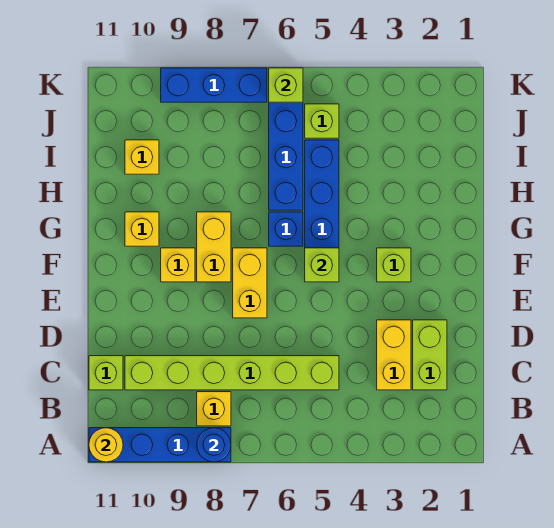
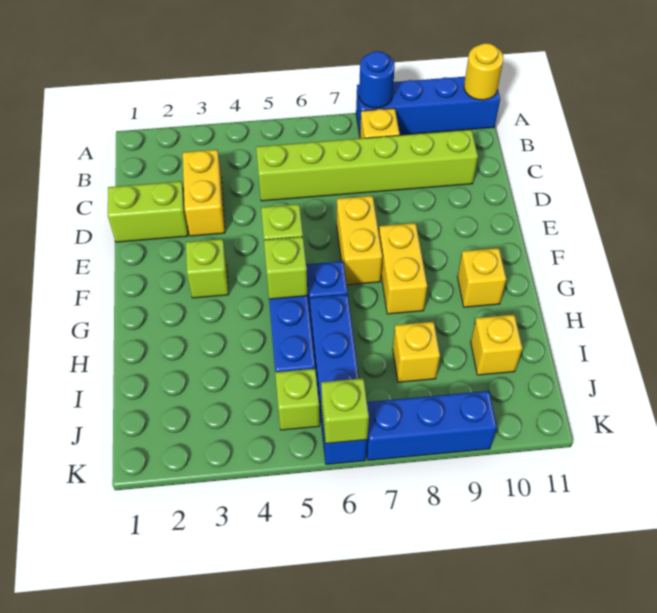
lime 1x2 brick [413,320,447,390] -> lime 1x2 brick turned to [108,181,188,242]
lime 1x1 brick [89,356,123,390] -> lime 1x1 brick moved to [264,237,307,299]
yellow 1x1 brick [161,248,195,282] -> yellow 1x1 brick moved to [393,322,440,382]

